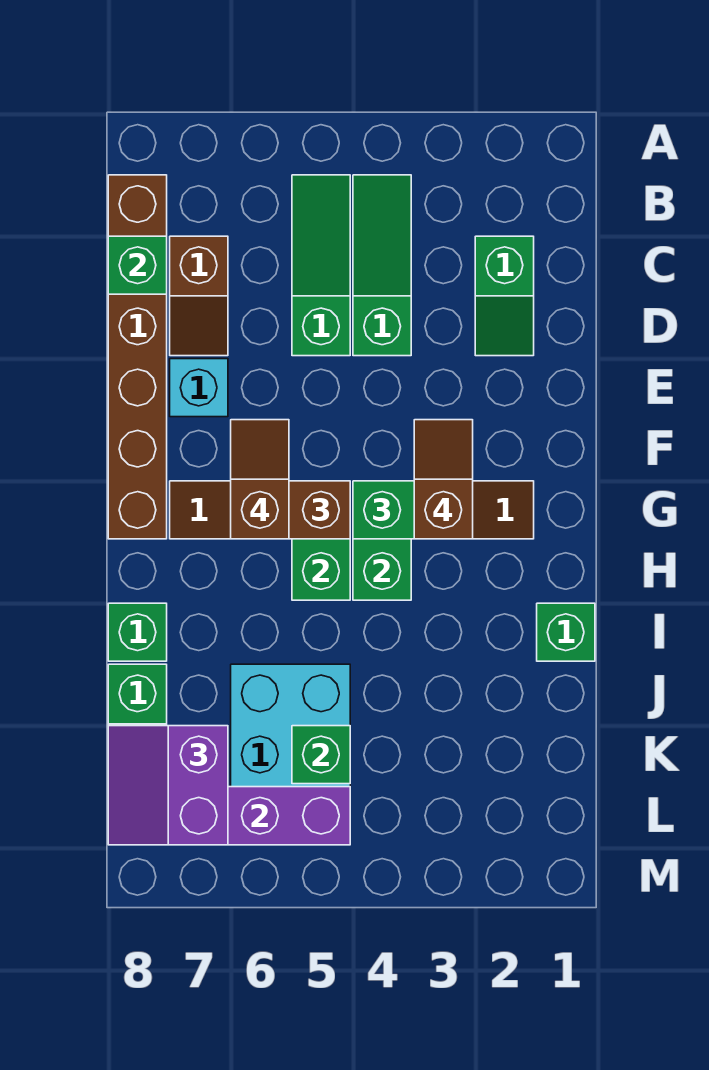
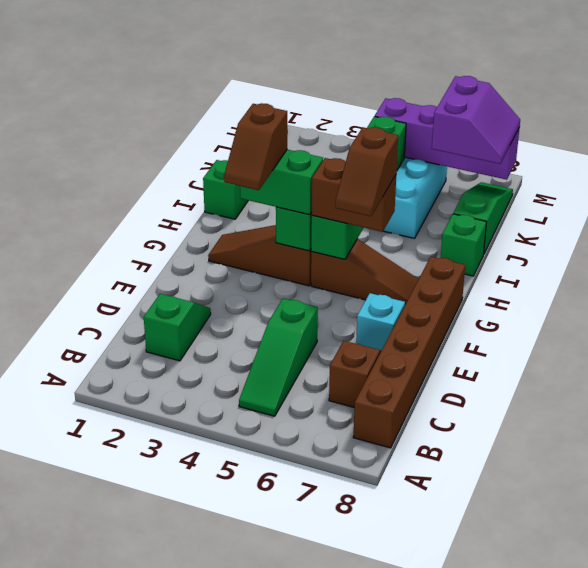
green 1x3 slope [353,175,411,356] -> none
green 1x1 brick [108,236,167,294] -> none

